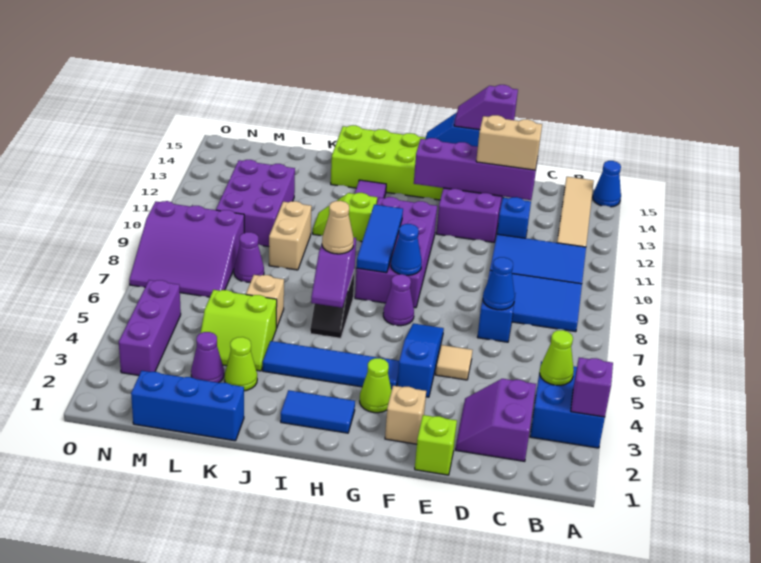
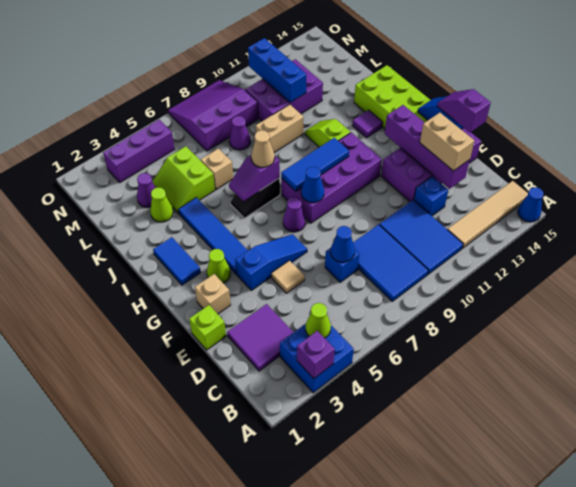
purple 2x2 slope [456,379,536,461] -> purple 2x2 tile [227,304,293,371]
blue 1x3 brick [131,371,244,441] -> blue 1x3 brick moved to [248,38,306,103]
purple 3x3 slope [129,201,244,297] -> purple 3x3 slope turned to [168,80,258,151]

